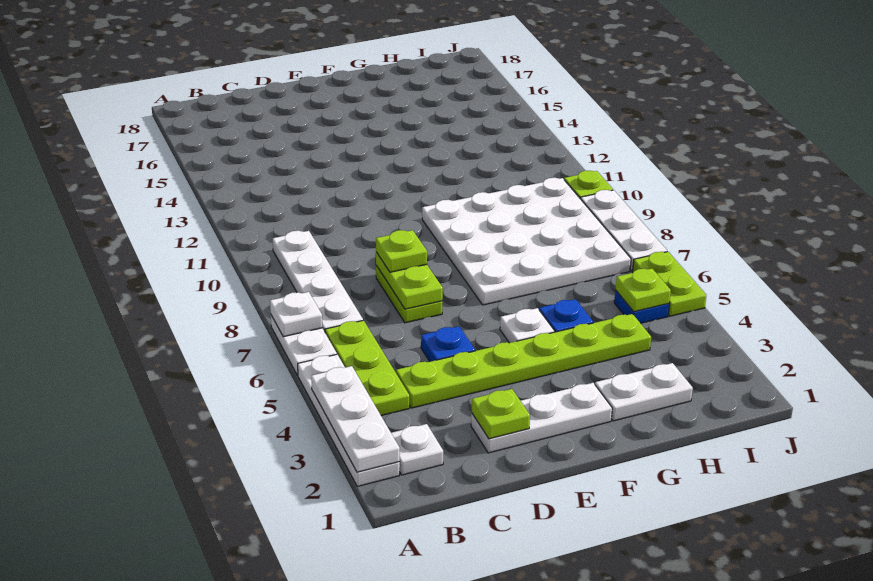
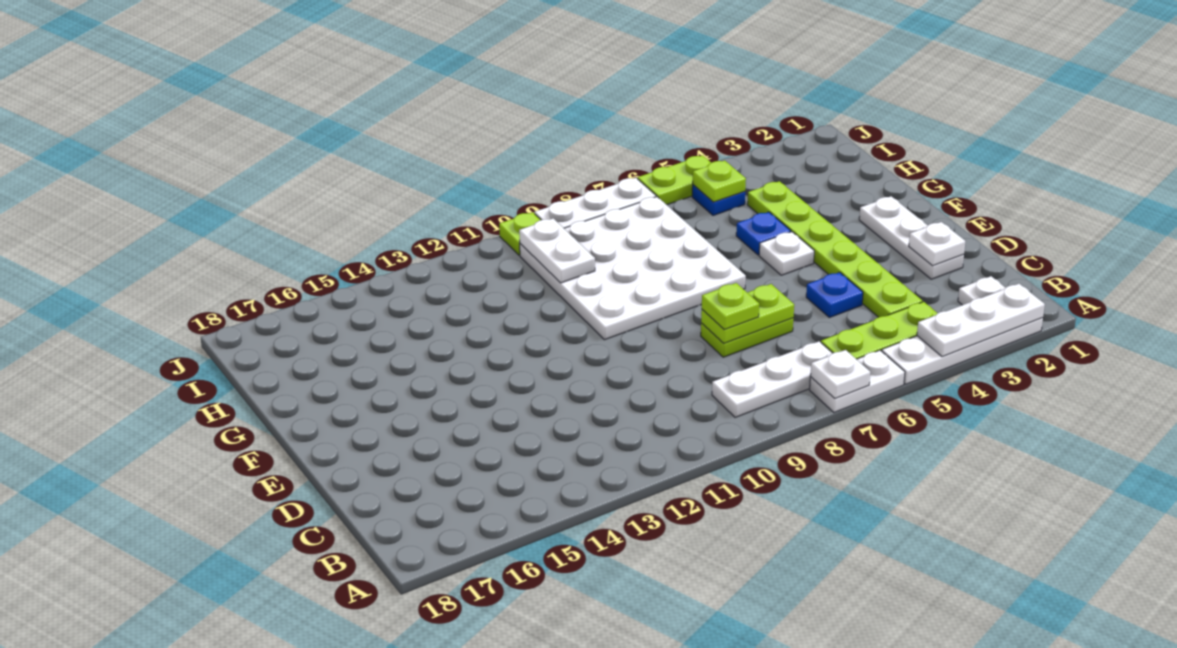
white 1x4 plate [273,231,363,332] -> white 1x3 plate [712,341,832,417]
lime 1x1 plate [472,389,530,439] -> white 1x1 plate [909,222,965,266]
white 1x2 plate [595,363,693,421] -> white 1x2 plate moved to [519,218,595,283]

